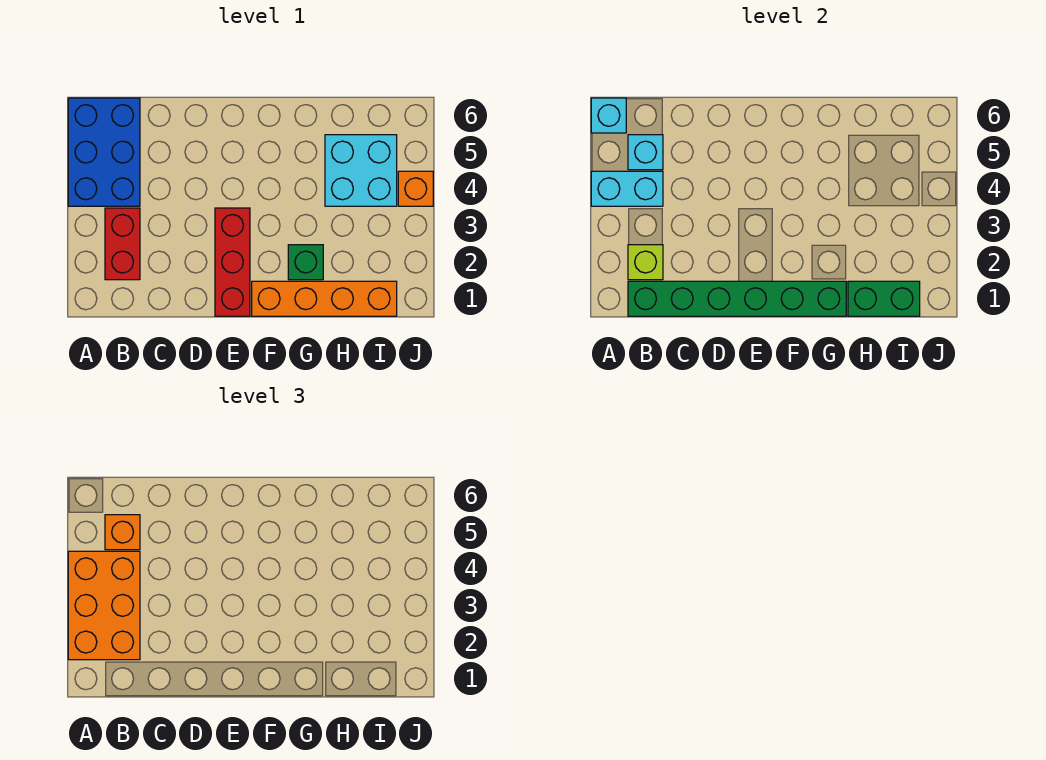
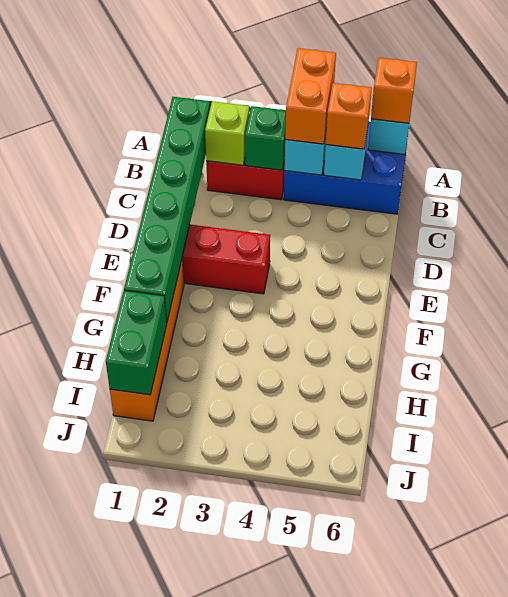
orange 2x3 brick [68,551,140,660] -> orange 1x2 brick [285,48,336,144]
green 1x1 brick [288,245,323,280] -> green 1x1 brick moved to [245,106,286,170]
cyan 2x2 brick [325,135,397,206] -> none
orange 1x1 brick [398,171,433,206] -> orange 1x1 brick moved to [371,58,417,123]

